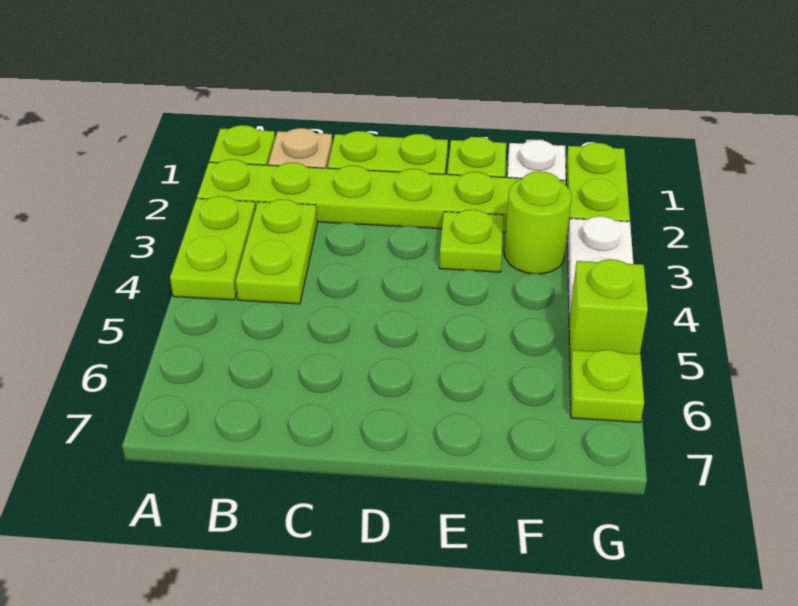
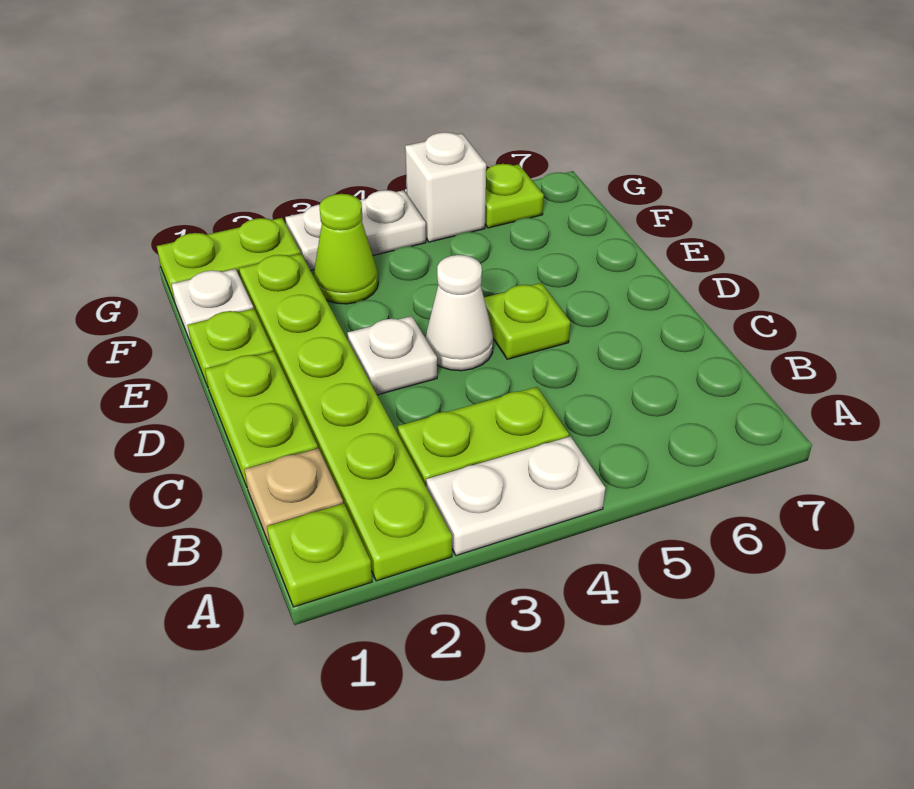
lime 1x2 plate [170,196,256,300] -> white 1x2 plate [426,436,605,556]
none -> white 1x1 plate [347,316,437,395]
none -> white 1x1 cone [426,255,493,371]
lime 1x1 plate [439,210,503,272] -> lime 1x1 plate moved to [484,283,570,359]
lime 1x1 round brick [504,171,572,274] -> lime 1x1 cone [314,194,378,304]
lime 1x1 brick [569,259,648,365] -> white 1x1 brick [405,132,486,242]

